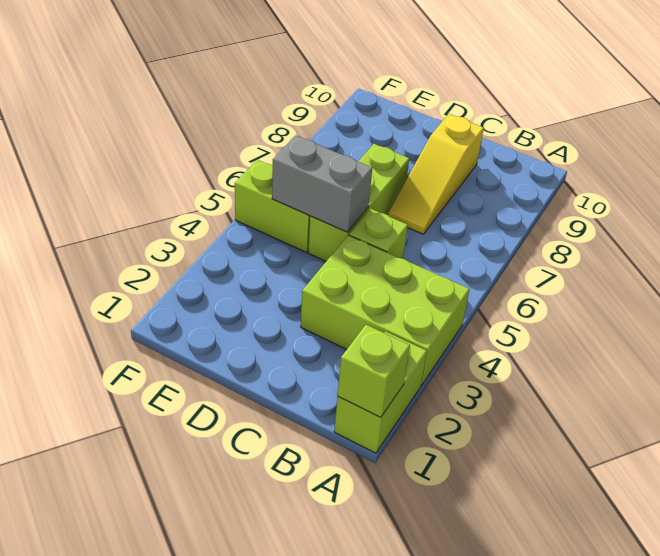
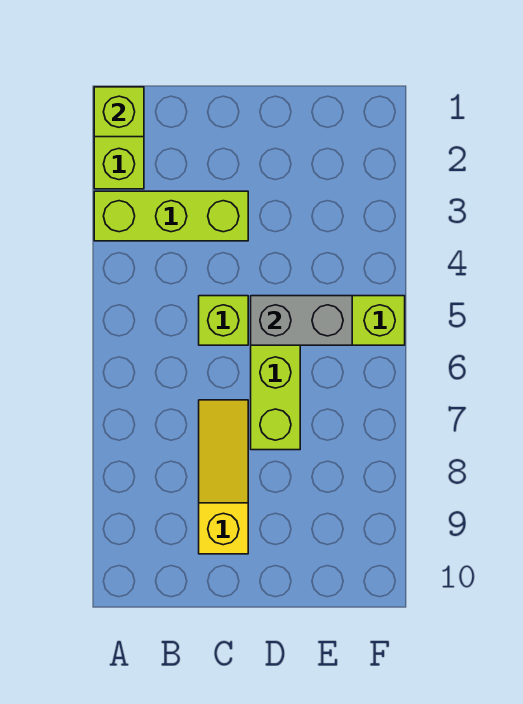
lime 2x3 brick [301,235,470,385] -> lime 1x3 brick [94,191,248,241]

